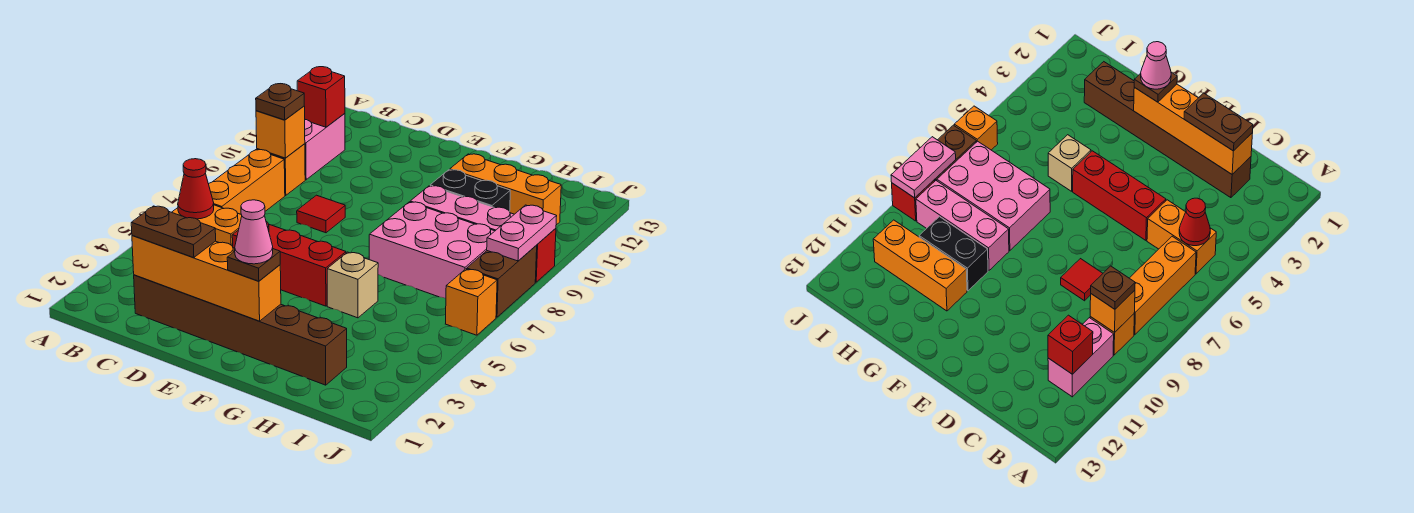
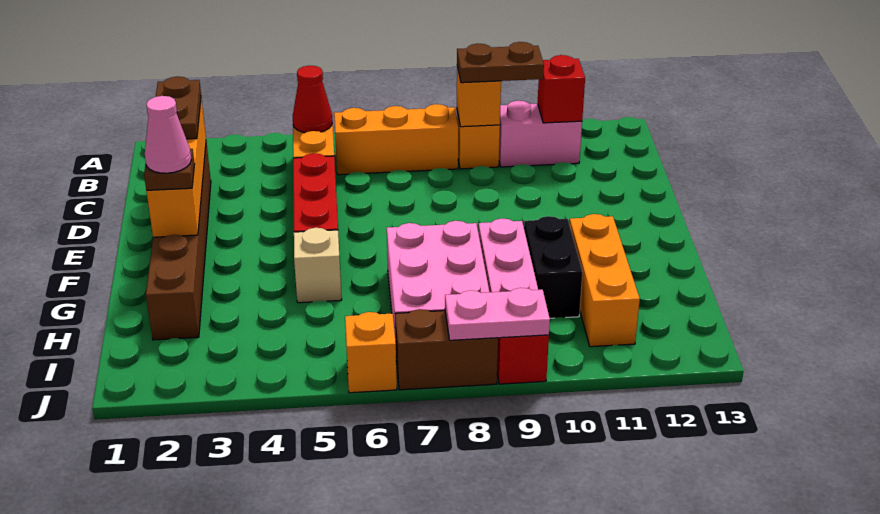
brown 1x1 plate [256,84,304,120] -> brown 1x2 plate [457,42,544,83]
red 1x1 tile [297,195,345,233] -> none

